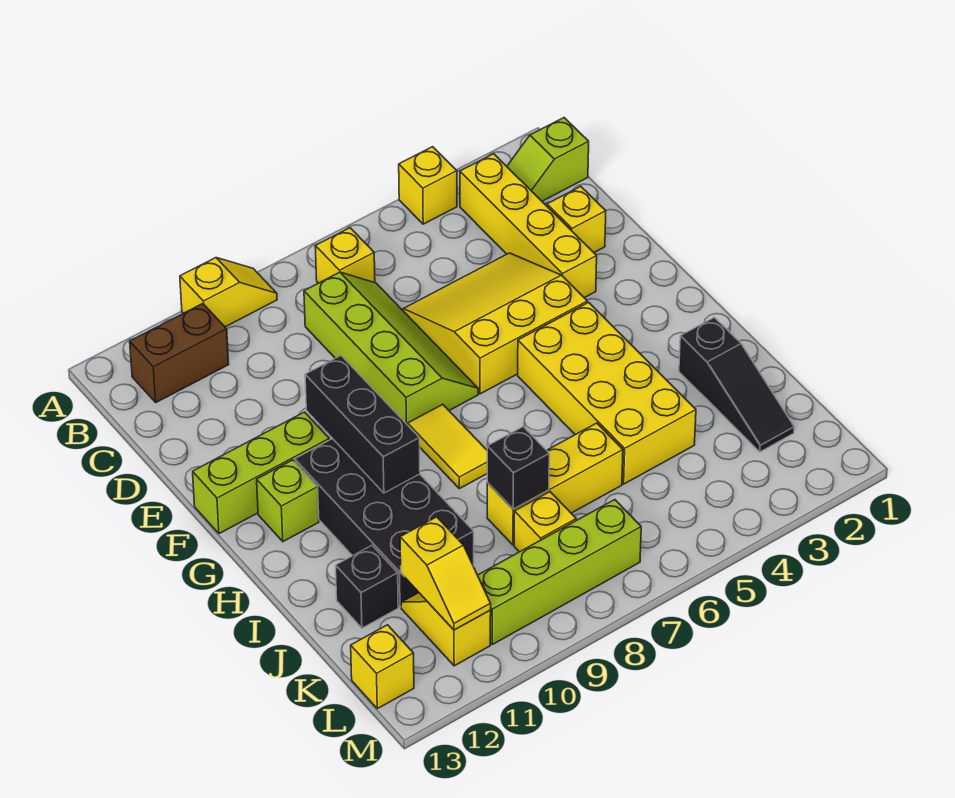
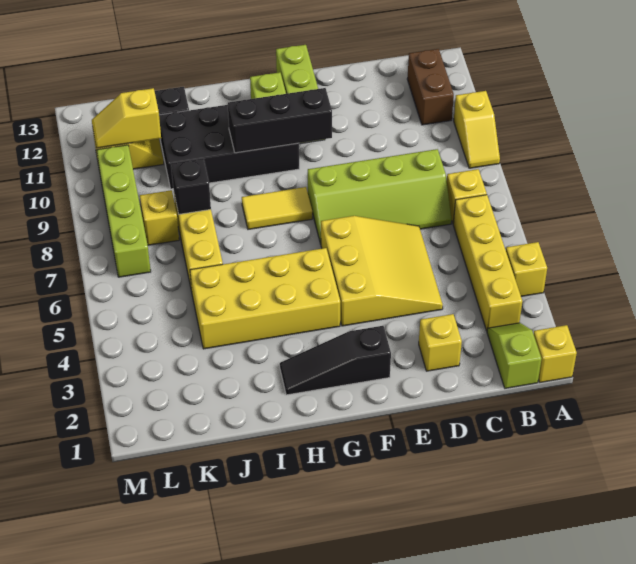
yellow 1x4 brick [460,154,597,298] -> yellow 1x4 brick turned to [453,195,522,331]
black 1x3 slope [679,317,794,452] -> black 1x3 slope moved to [280,326,391,395]
yellow 1x1 brick [351,625,414,709] -> yellow 1x1 brick moved to [534,325,577,382]

